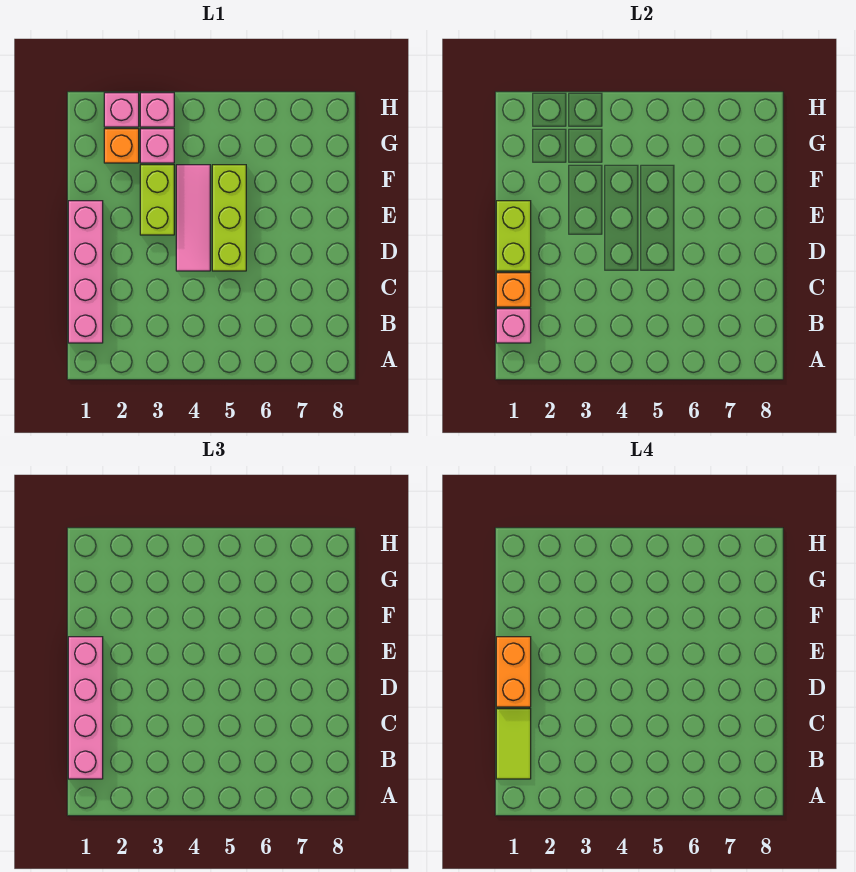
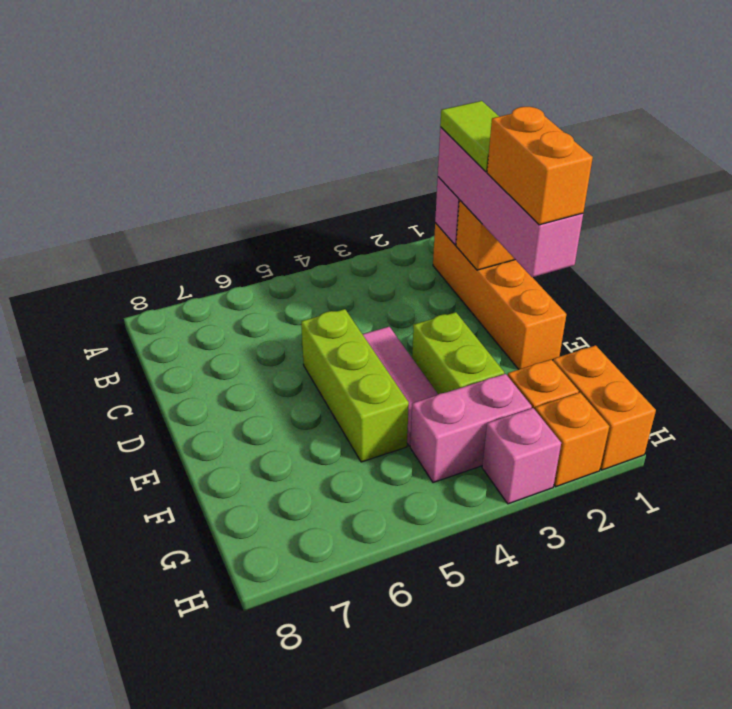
pink 1x4 brick [68,201,103,343] -> orange 1x4 brick [433,223,566,369]
lime 1x2 brick [496,201,531,271] -> none
none -> orange 1x2 brick [553,345,656,470]
pink 1x1 brick [140,129,174,163] -> pink 1x2 brick [410,374,532,483]
pink 1x1 brick [104,93,139,127] -> orange 1x1 brick [535,393,609,487]

